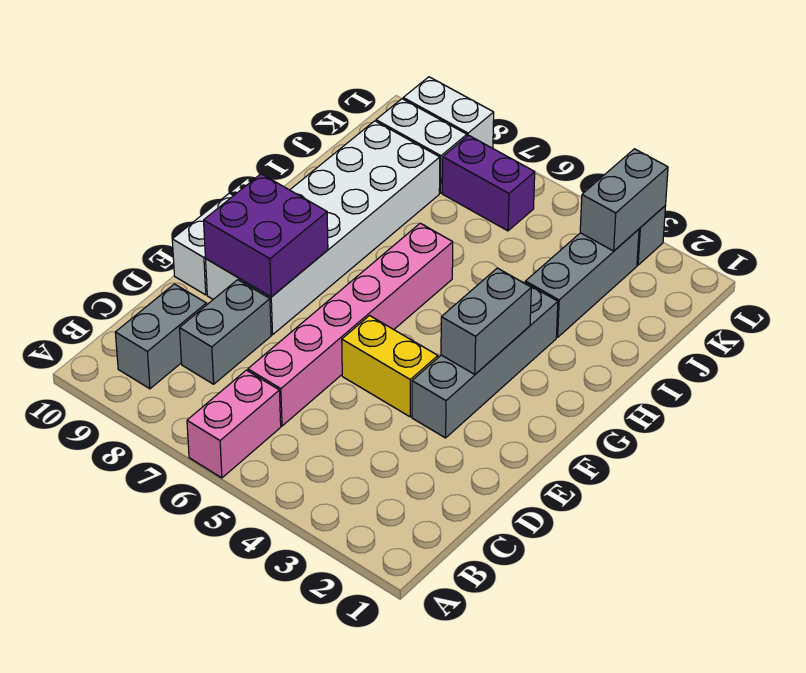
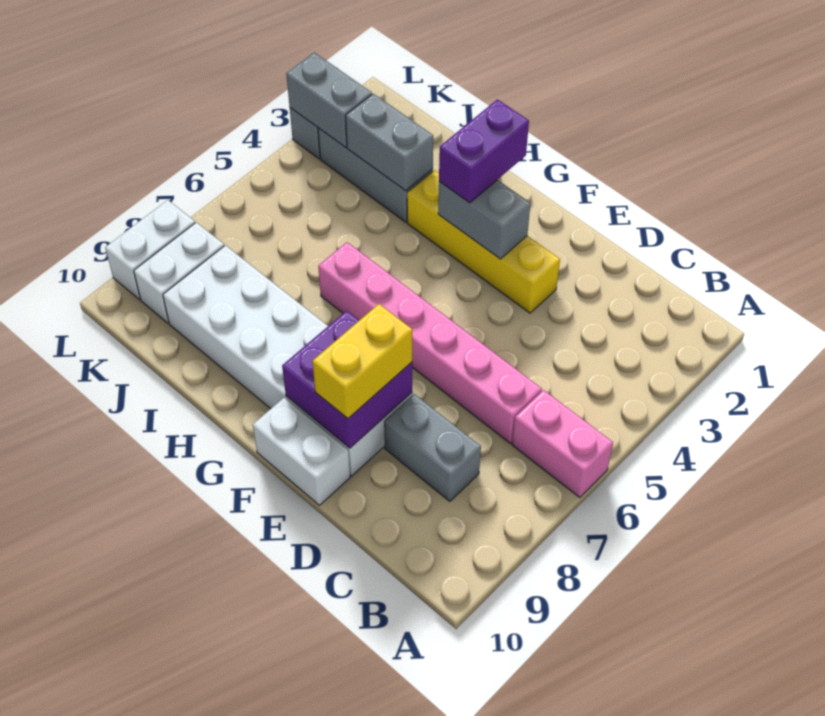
grey 1x2 brick [115,284,206,389] -> grey 1x2 brick moved to [345,94,433,191]
grey 1x4 brick [412,282,558,438] -> yellow 1x4 brick [407,170,560,313]
yellow 1x2 brick [342,316,438,417] -> yellow 1x2 brick moved to [312,304,412,418]
purple 1x2 brick [442,135,535,231] -> purple 1x2 brick moved to [439,99,529,203]

